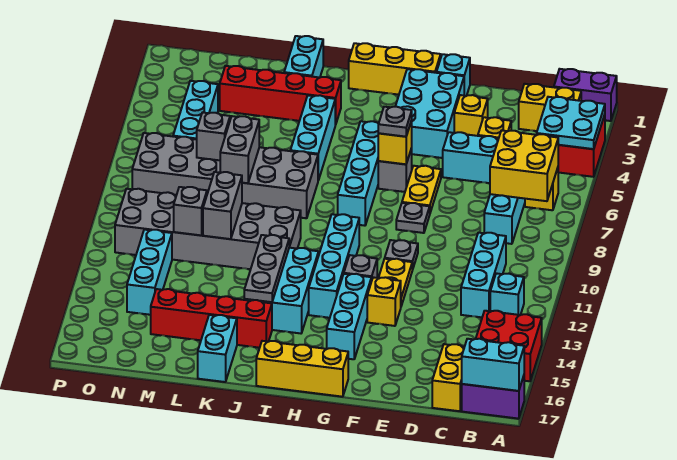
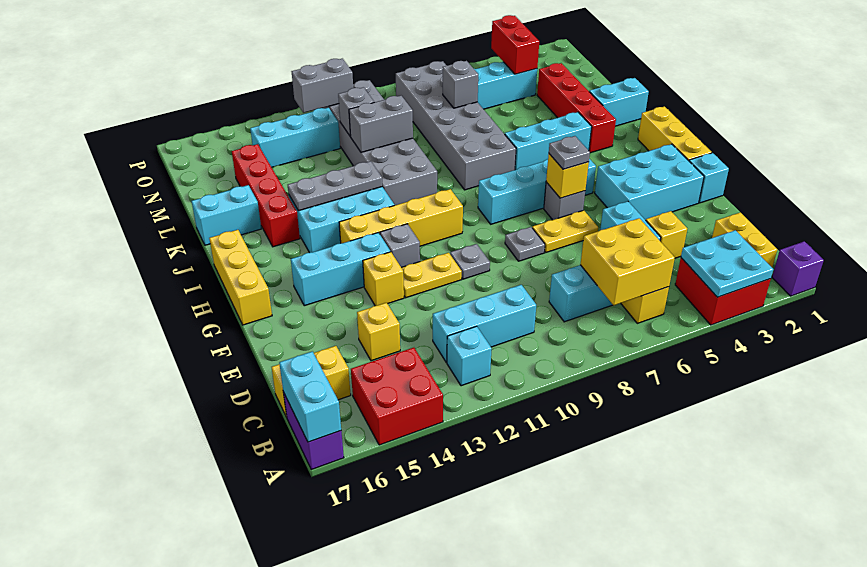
purple 1x2 brick [554,69,617,121] -> purple 1x1 brick [772,241,824,296]
yellow 1x1 brick [454,95,488,136] -> yellow 1x1 brick moved to [357,303,400,361]
cyan 1x4 brick [309,214,359,318] -> yellow 1x4 brick [339,189,463,246]
grey 1x2 brick [220,116,259,183] -> grey 1x2 brick moved to [292,59,353,113]
none -> red 1x2 brick [491,15,539,74]

